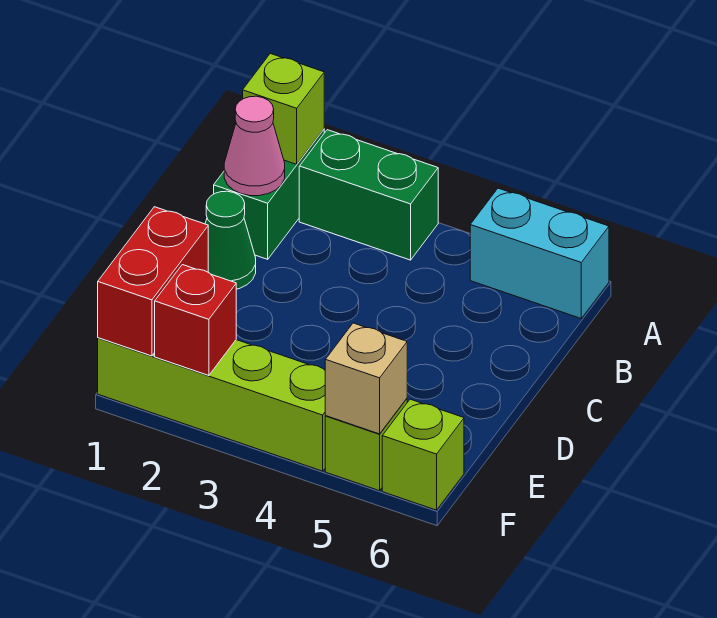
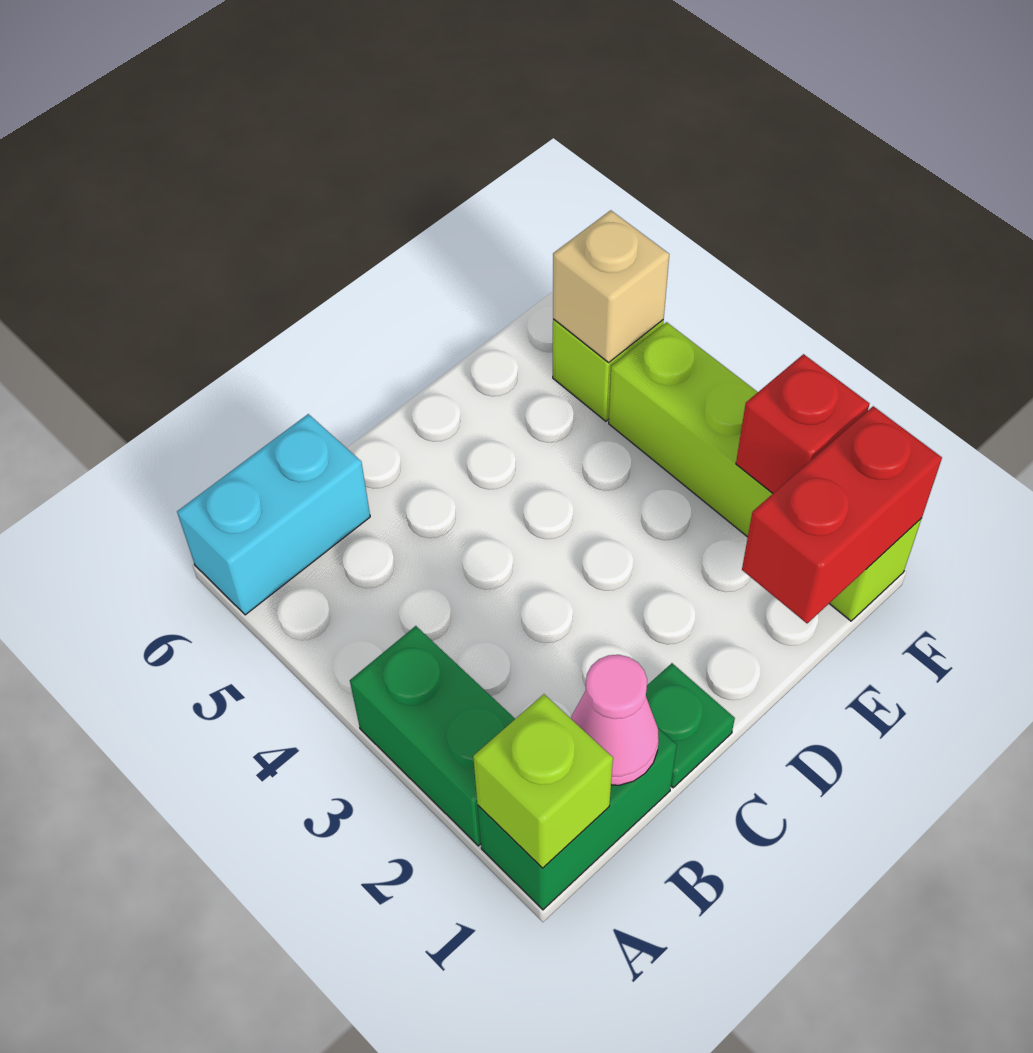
cyan 1x2 brick [470,188,609,318] -> cyan 1x2 brick turned to [177,414,370,615]
green 1x1 cone [205,191,256,289] -> green 1x1 plate [646,663,735,788]
lime 1x1 brick [382,399,464,510] -> none

